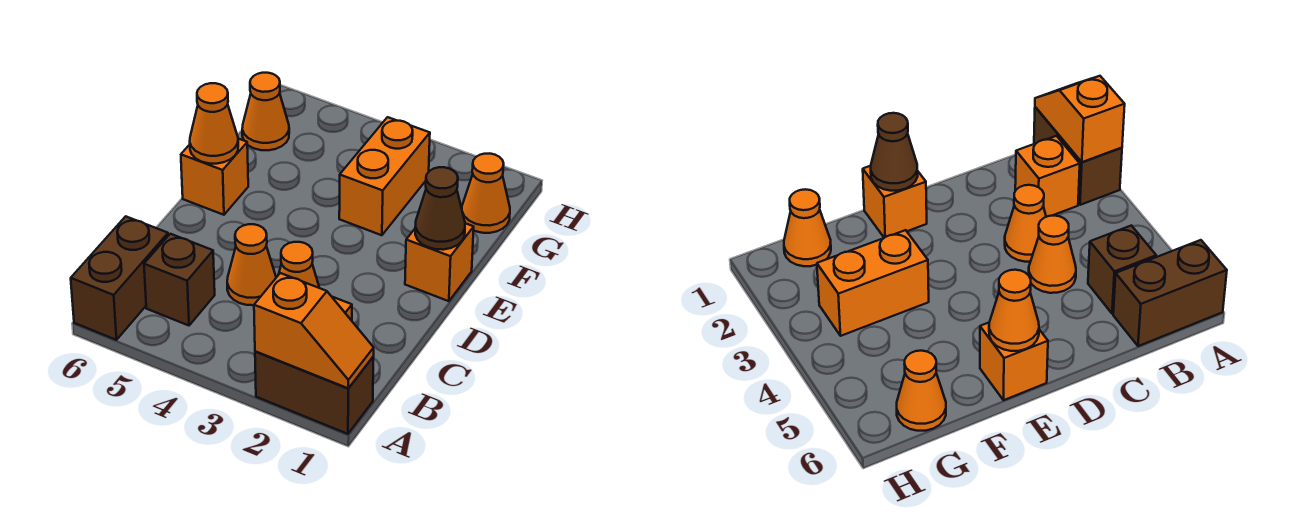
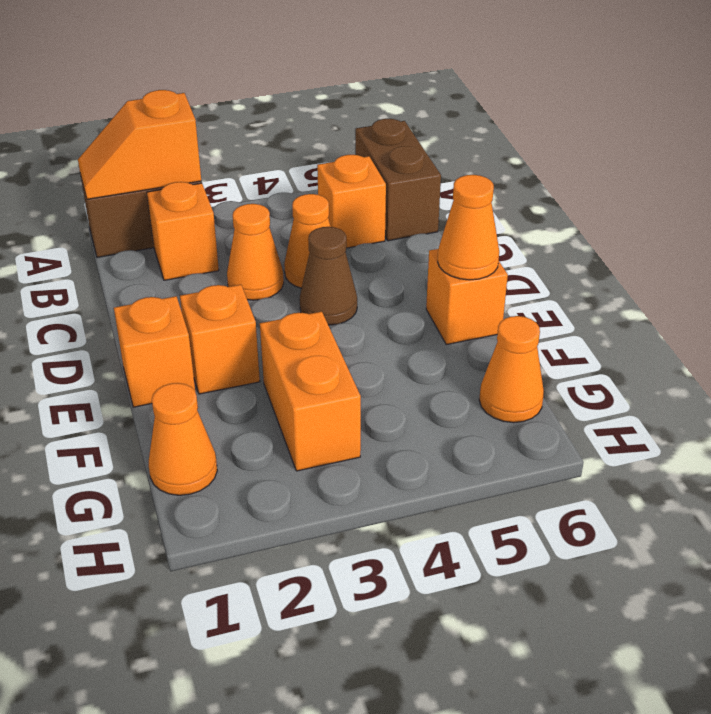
brown 1x1 brick [144,234,215,326] -> orange 1x1 brick [317,155,386,248]
brown 1x1 cone [415,167,465,250] -> brown 1x1 cone moved to [300,227,357,325]
none -> orange 1x1 brick [180,285,260,394]

